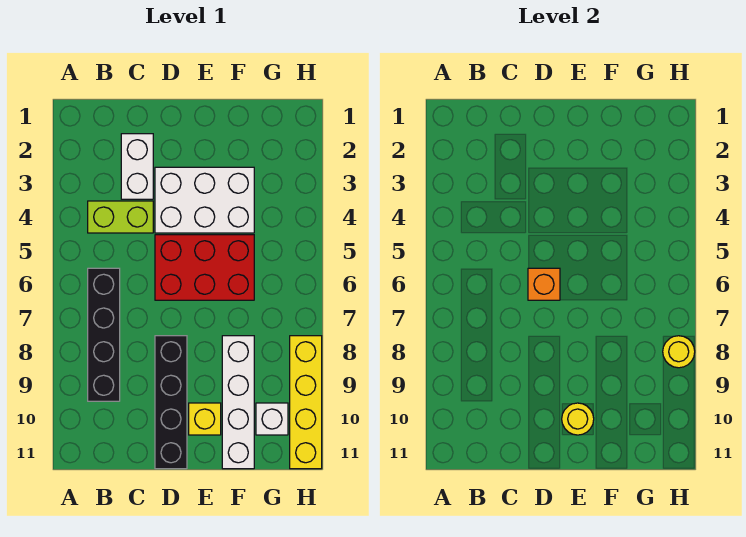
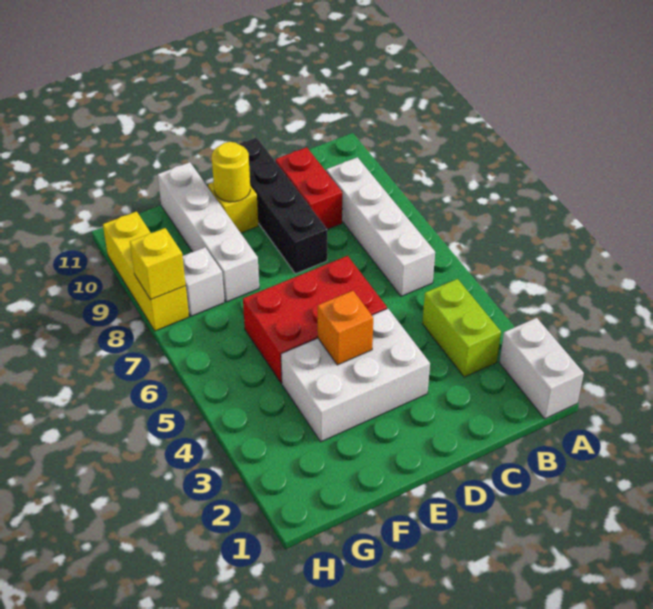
lime 1x2 brick [88,201,153,233] -> lime 1x2 brick turned to [422,279,501,377]
black 1x4 brick [88,268,120,401] -> white 1x4 brick [326,157,435,296]
white 1x2 brick [121,134,153,199] -> white 1x2 brick moved to [500,318,584,419]
none -> red 1x2 brick [276,147,342,229]
orange 1x1 brick [528,268,560,300] -> orange 1x1 brick moved to [318,291,373,365]
white 1x1 brick [256,403,288,435] -> white 1x1 brick moved to [183,247,225,316]
yellow 1x4 brick [290,336,322,469] -> yellow 1x3 brick [103,212,189,331]
yellow 1x1 round brick [663,336,695,368] -> yellow 1x1 brick [130,228,186,300]

